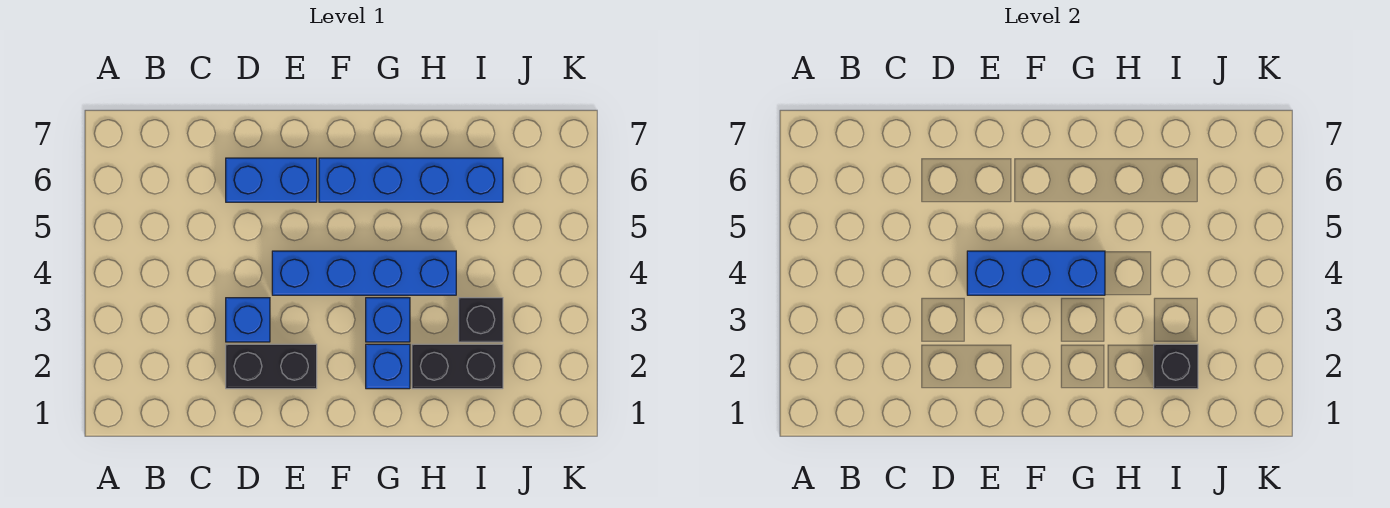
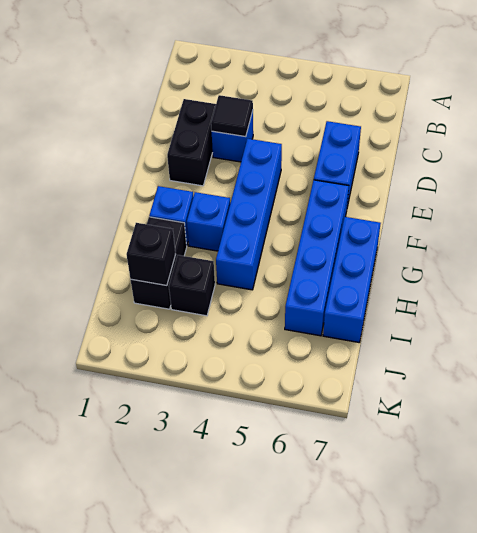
none -> black 1x1 tile [211,95,253,137]
blue 1x3 brick [967,251,1105,295] -> blue 1x3 brick moved to [323,217,381,342]

